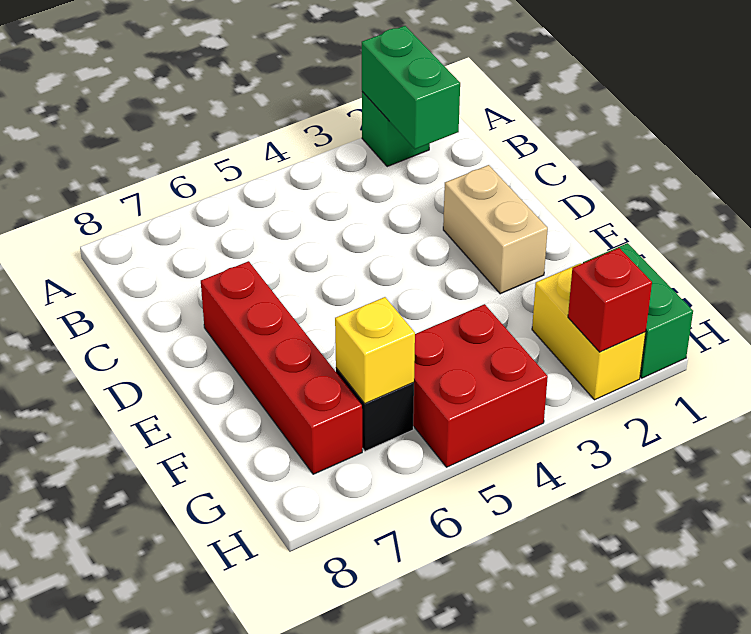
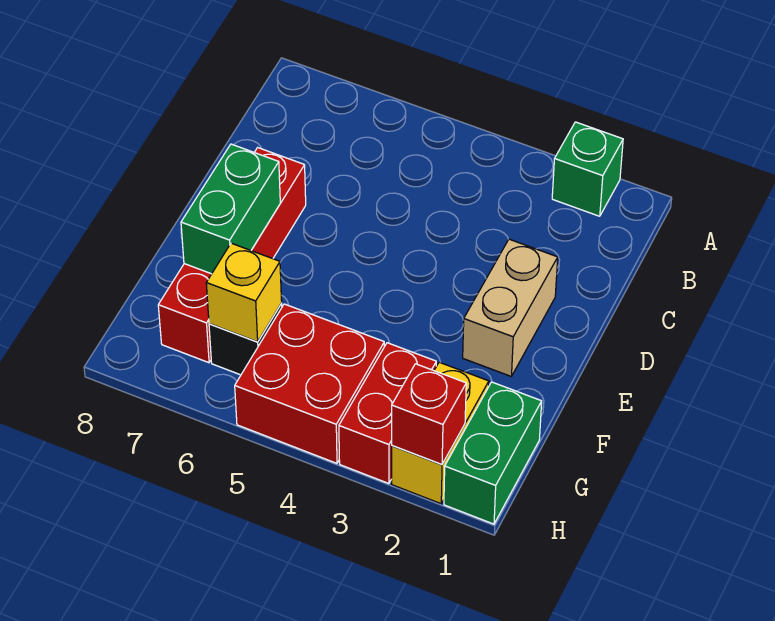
green 1x2 brick [362,26,460,149] -> green 1x2 brick moved to [181,144,280,274]
none -> red 1x2 brick [339,343,436,484]

